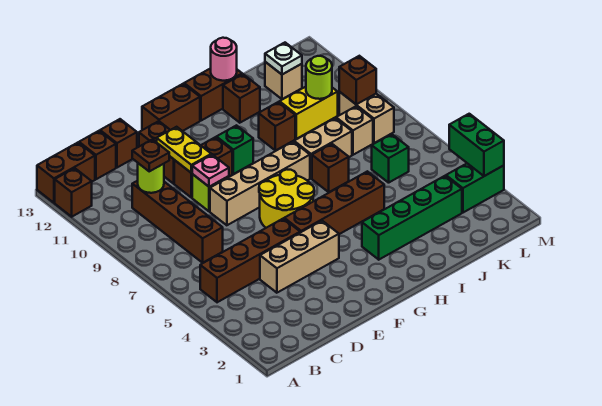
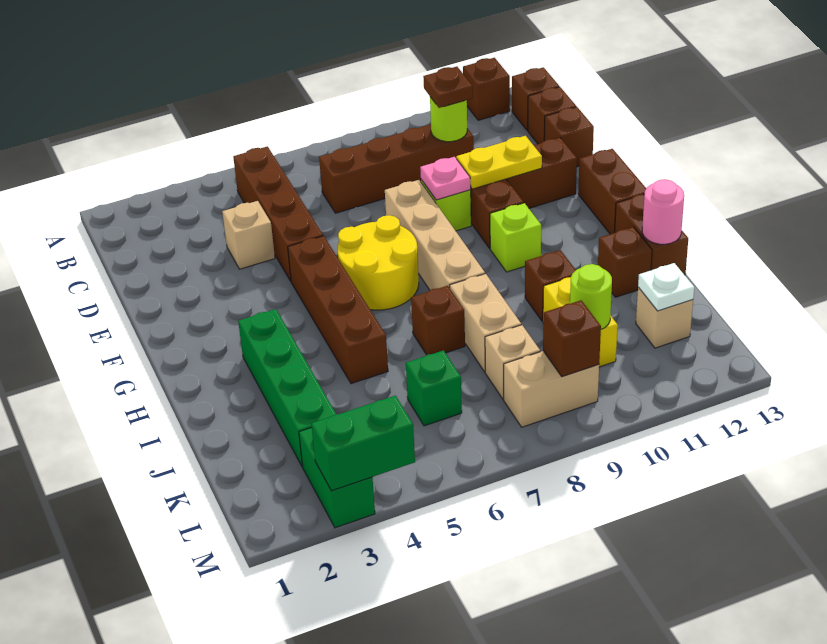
brown 1x2 brick [37,143,95,203] -> brown 1x1 brick [512,67,559,131]
tan 1x3 brick [260,221,339,293] -> tan 1x1 brick [222,201,275,269]
green 1x1 brick [216,125,253,174] -> lime 1x1 brick [490,203,541,272]

